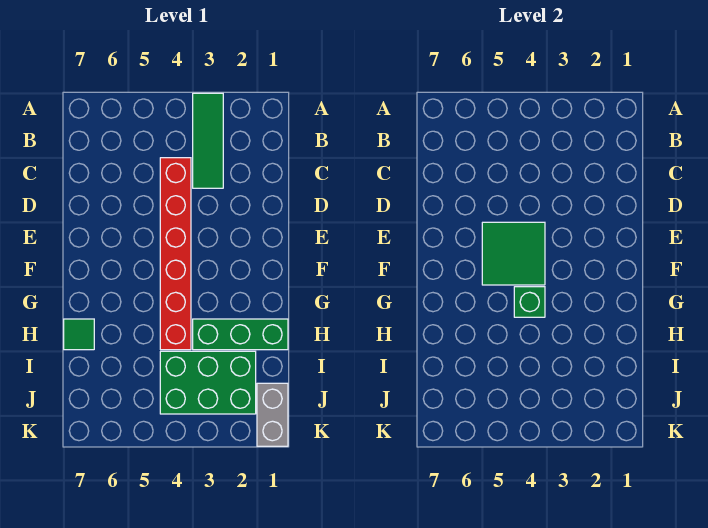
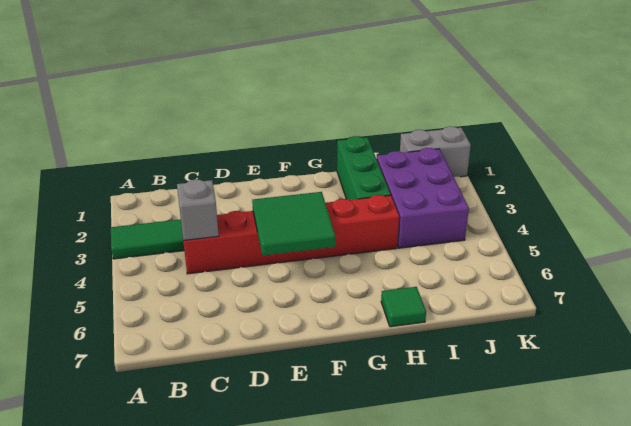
none -> grey 1x1 brick [177,180,219,240]
green 1x1 brick [514,287,545,317] -> none
green 2x3 brick [160,351,256,414] -> purple 2x3 brick [377,148,469,248]

